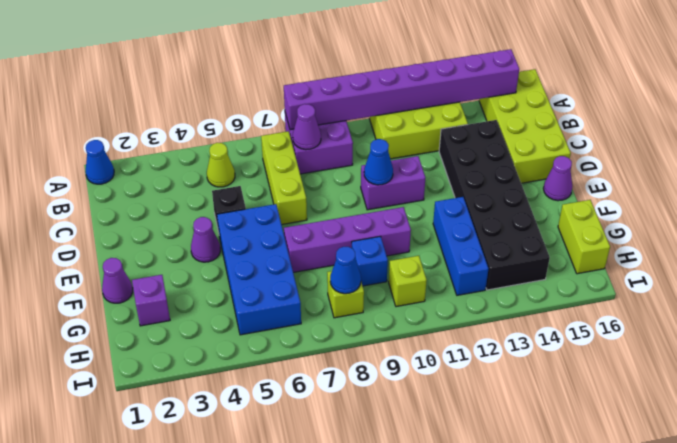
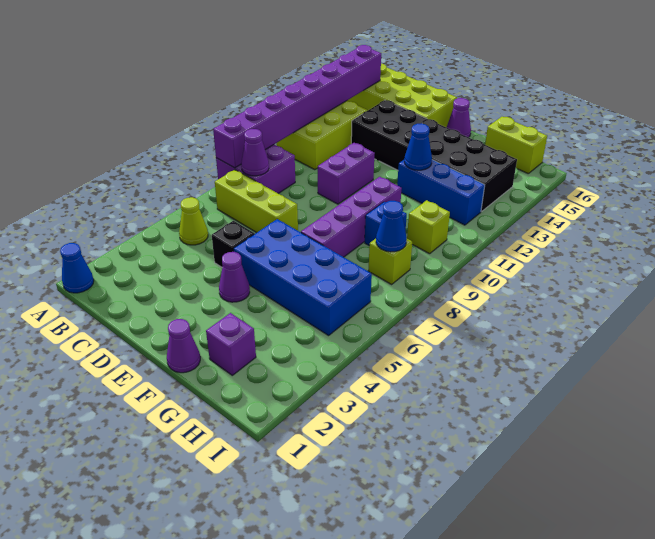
blue 1x1 cone [364,139,393,185] -> blue 1x1 cone moved to [404,123,432,170]

